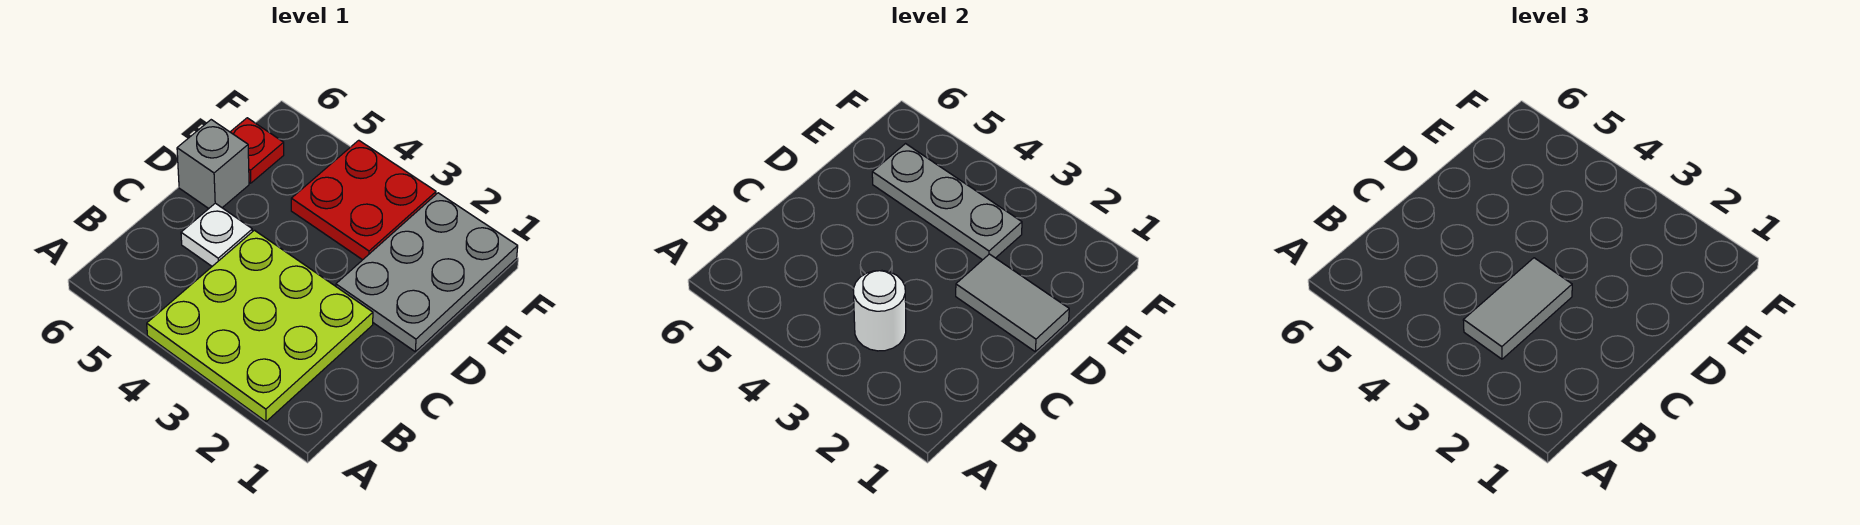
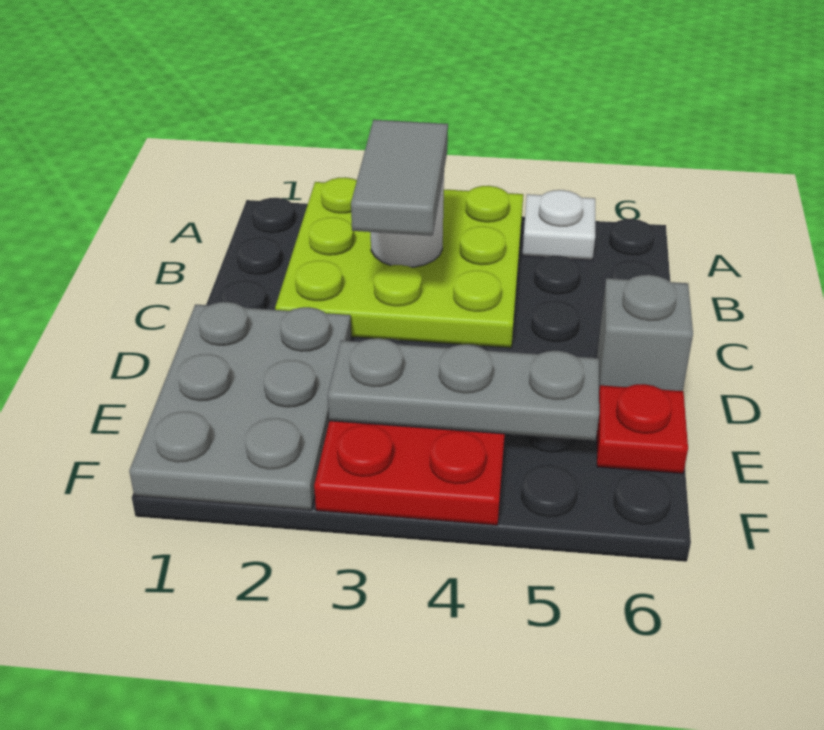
white 1x1 plate [181,203,253,266] -> white 1x1 plate moved to [522,190,595,260]
grey 1x2 tile [956,254,1069,352] -> none

